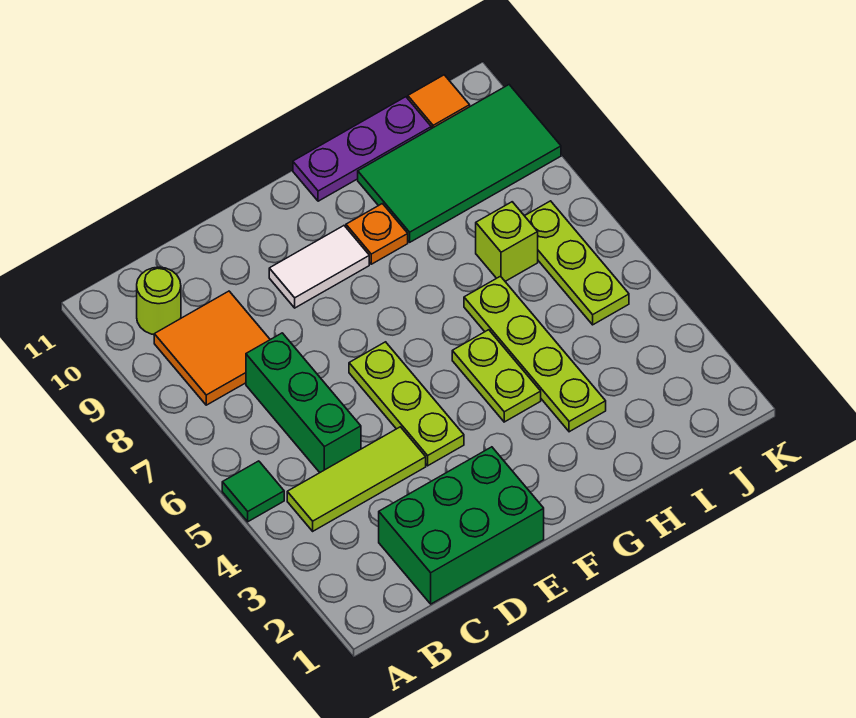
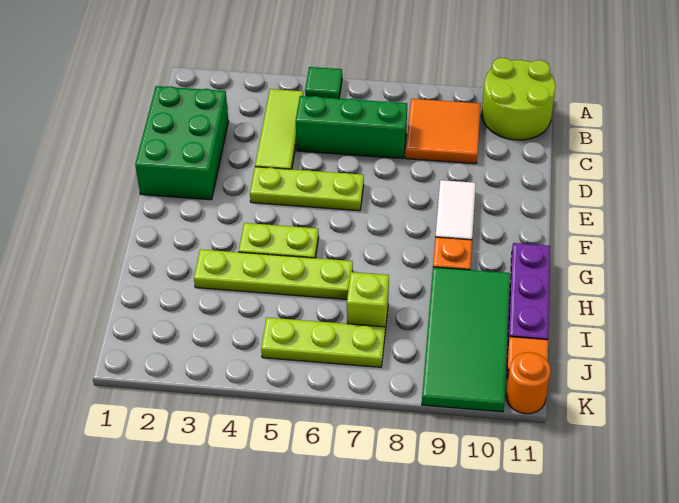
lime 1x1 round brick [137,267,181,335] -> lime 2x2 round brick [482,58,556,140]
none -> orange 1x1 round brick [506,352,551,414]

